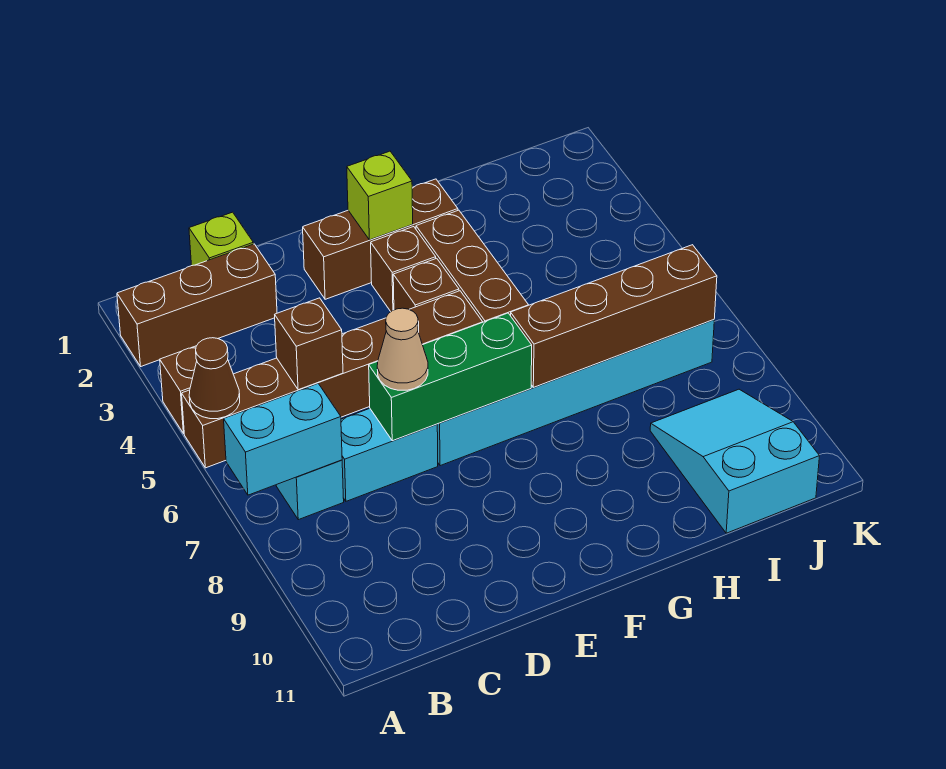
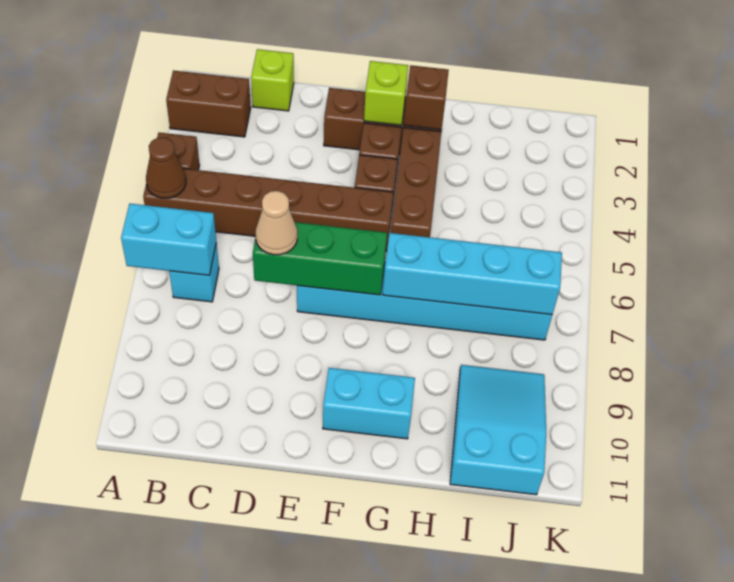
brown 1x3 brick [117,244,277,366] -> brown 1x2 brick [166,70,251,137]
brown 1x1 brick [275,298,343,390] -> brown 1x1 brick moved to [404,65,449,130]
cyan 1x2 brick [341,409,438,501] -> cyan 1x2 brick moved to [323,368,415,439]
brown 1x4 brick [511,245,717,387] -> cyan 1x4 brick [383,233,562,315]

